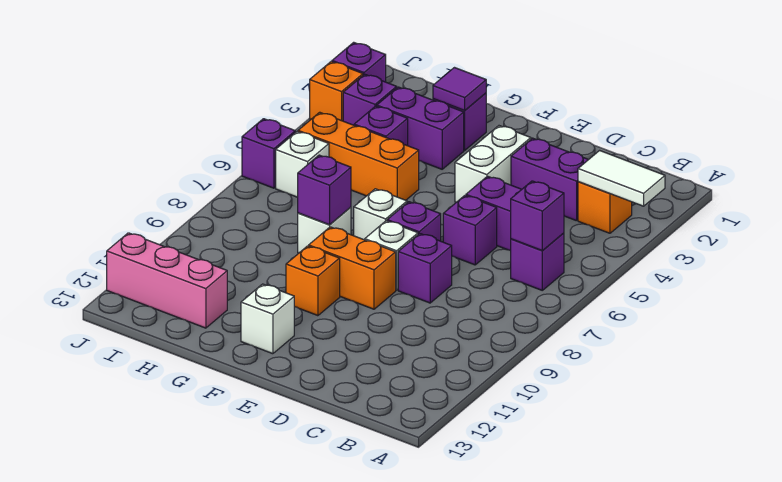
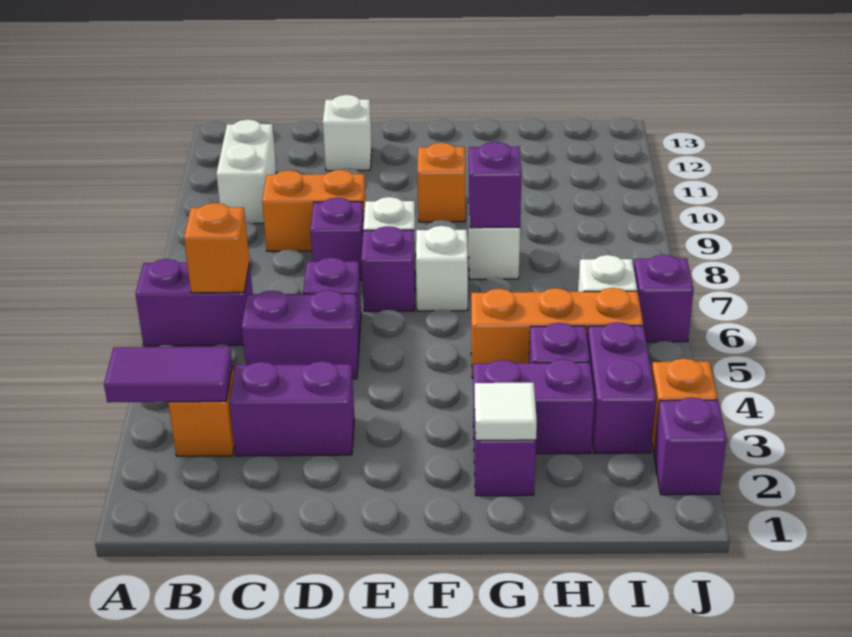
white 1x2 tile [578,150,665,206] -> purple 1x2 tile [104,346,232,402]
purple 1x1 brick [511,233,564,290] -> purple 1x2 brick [135,259,253,346]
purple 1x1 brick [511,181,564,251] -> orange 1x1 brick [184,203,250,293]
white 1x2 brick [455,126,531,202] -> white 1x2 brick moved to [216,120,277,224]
orange 1x2 brick [309,227,396,309] -> orange 1x2 brick moved to [262,170,366,251]
white 1x1 brick [241,284,294,354] -> white 1x1 brick moved to [323,95,372,171]
purple 1x1 tile [433,68,486,111] -> white 1x1 tile [475,383,537,440]
pink 1x3 brick [107,233,227,328] -> none
purple 1x1 brick [343,74,397,125] -> purple 1x2 brick [587,322,656,453]

